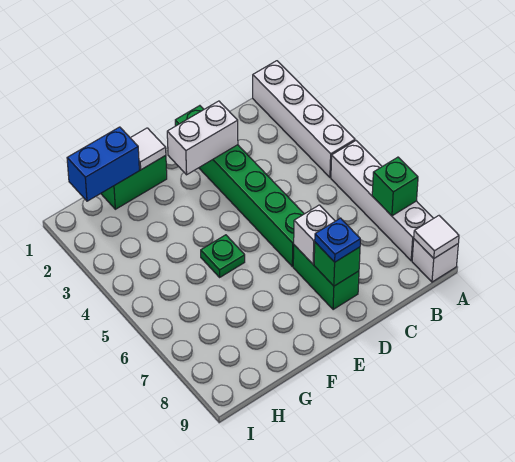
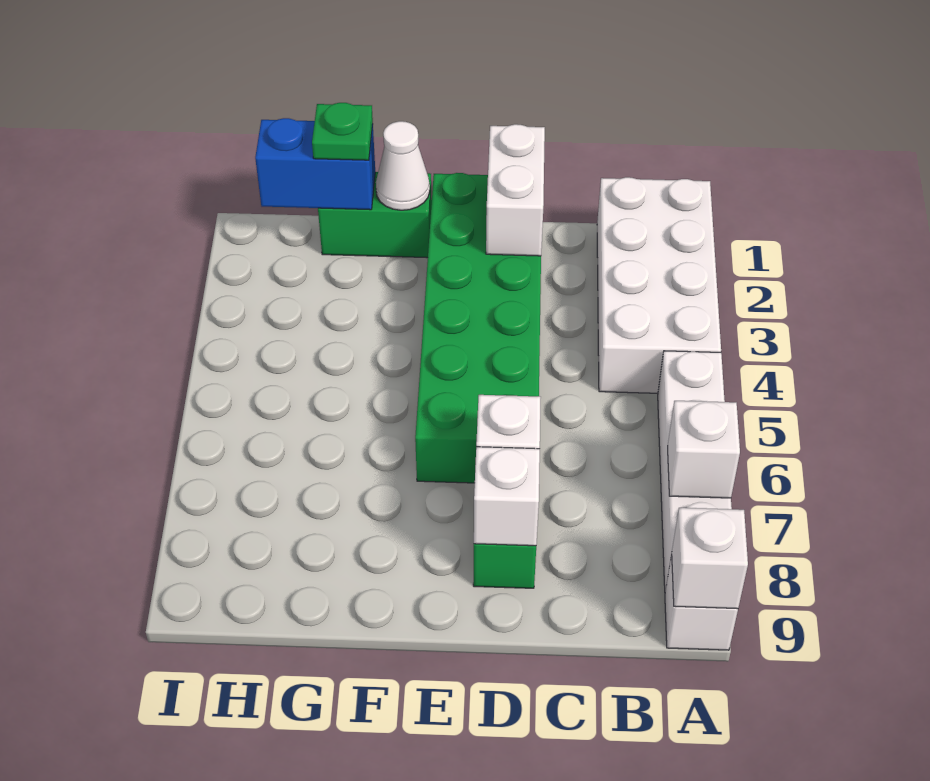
white 1x4 brick [253,61,355,177] -> white 2x4 brick [597,177,721,393]
green 1x1 brick [372,157,418,216] -> white 1x1 brick [668,401,740,498]
white 1x1 tile [414,216,459,258] -> white 1x1 brick [672,508,748,609]
green 1x6 brick [175,106,304,267] -> green 2x6 brick [415,173,541,483]
white 1x2 brick [167,101,238,175] -> white 1x2 brick turned to [486,124,545,256]
green 1x1 brick [314,242,360,286] -> white 1x1 brick [474,447,540,546]
blue 1x1 plate [315,218,360,262] -> none
white 1x1 tile [131,128,166,170] -> white 1x1 cone [376,121,430,210]
green 1x1 plate [201,235,245,277] -> green 1x1 plate moved to [312,103,373,160]

